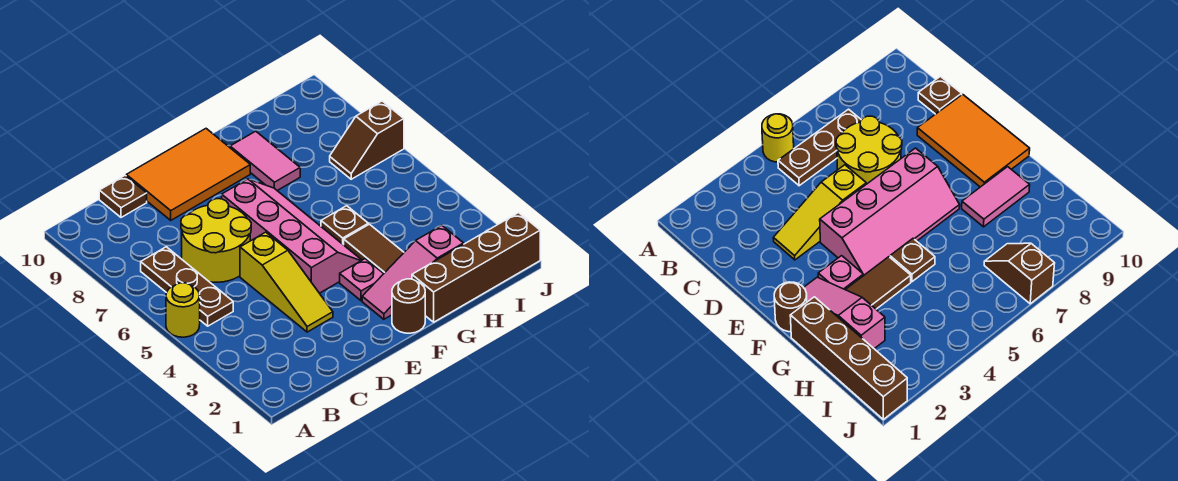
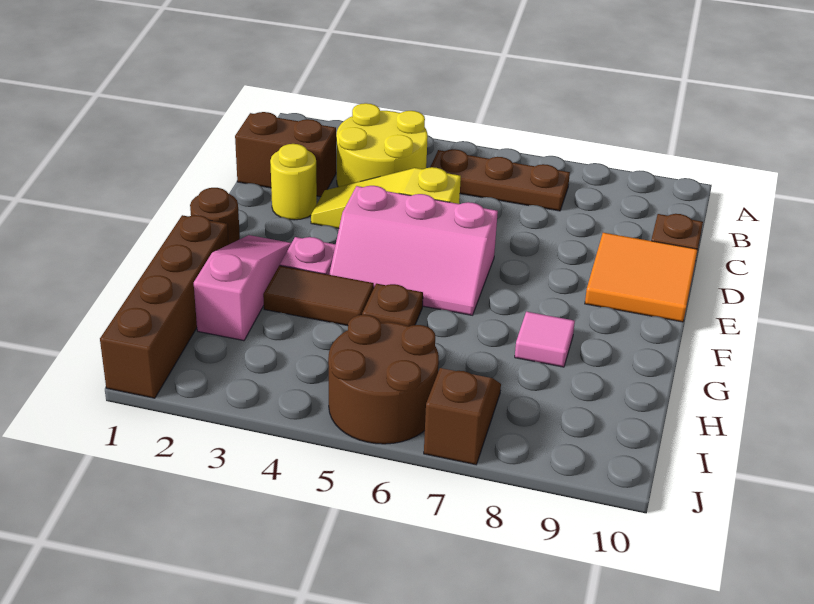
yellow 1x1 round brick [166,283,200,337] -> yellow 1x1 round brick moved to [270,144,317,220]
none -> brown 1x2 brick [235,112,336,197]
yellow 2x2 round brick [181,199,251,282] -> yellow 2x2 round brick moved to [336,103,428,187]
orange 2x3 tile [126,129,250,220] -> orange 2x2 tile [585,233,698,322]
pink 2x4 slope [222,179,362,293] -> pink 2x3 slope [329,186,498,315]
pink 1x2 tile [230,131,300,191] -> pink 1x1 tile [515,312,575,367]
none -> brown 2x2 round brick [328,315,439,444]

